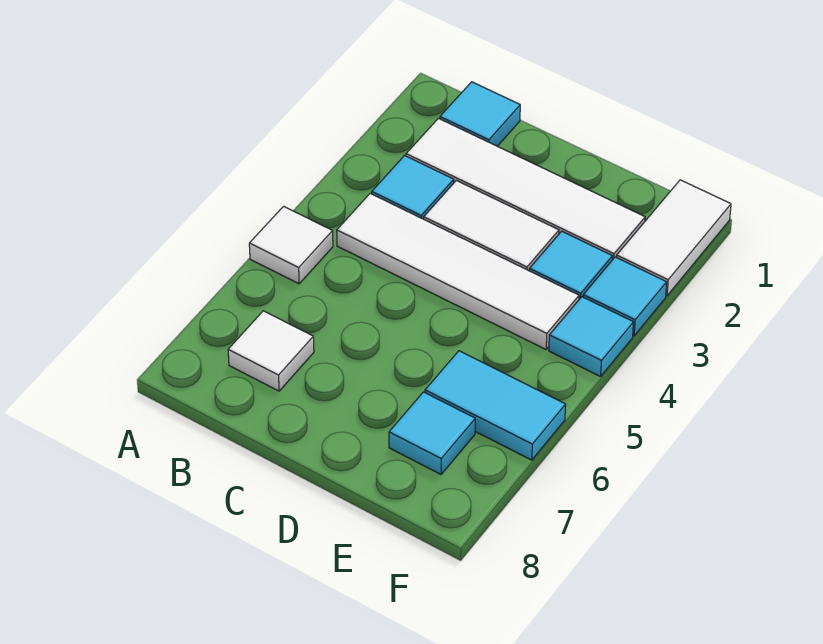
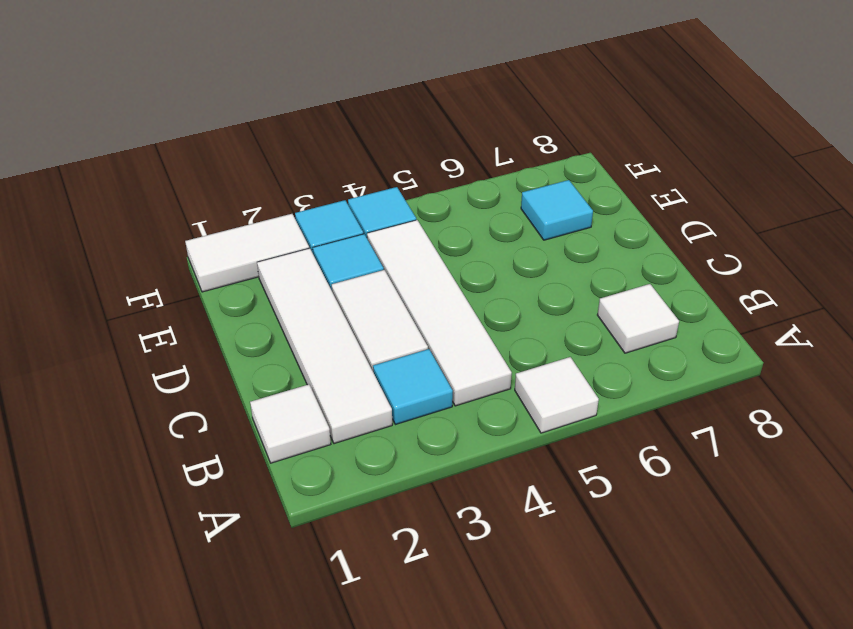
cyan 1x1 tile [440,82,520,146] -> white 1x1 tile [250,384,331,463]
cyan 1x2 tile [425,351,566,460] -> none

